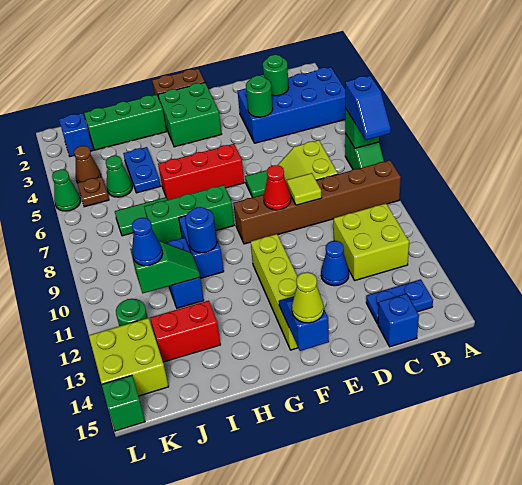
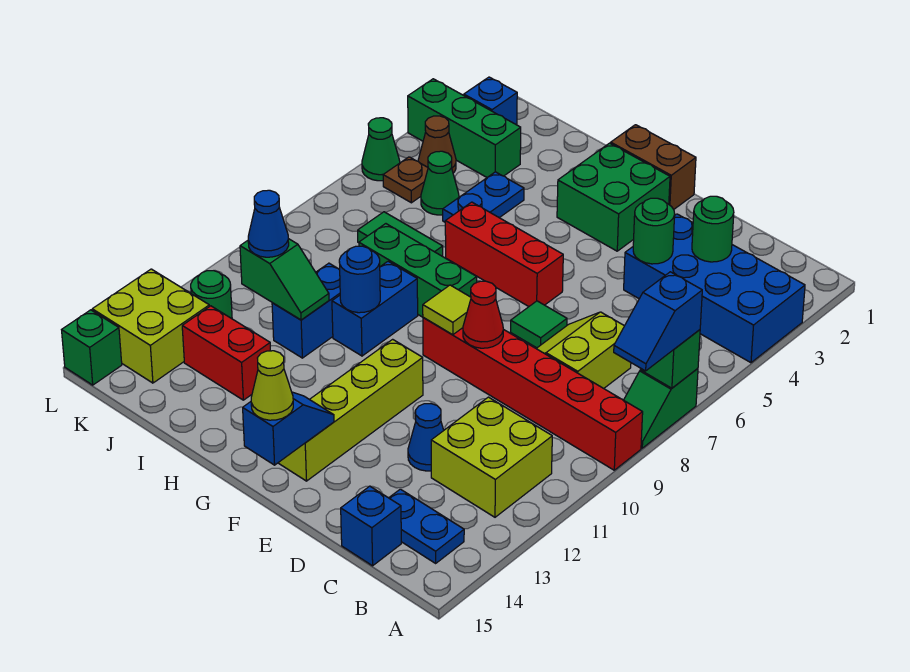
brown 1x6 brick [233,160,401,244] -> red 1x6 brick [423,318,643,470]
lime 1x1 tile [287,173,322,205] -> lime 1x1 tile moved to [423,285,471,335]
green 1x3 brick [84,95,167,150] -> green 1x3 brick moved to [408,79,521,177]

